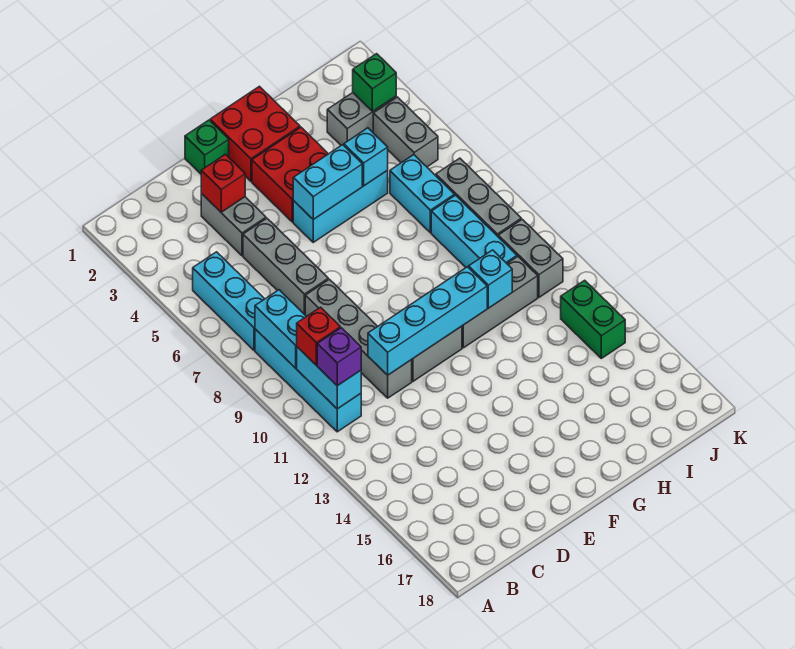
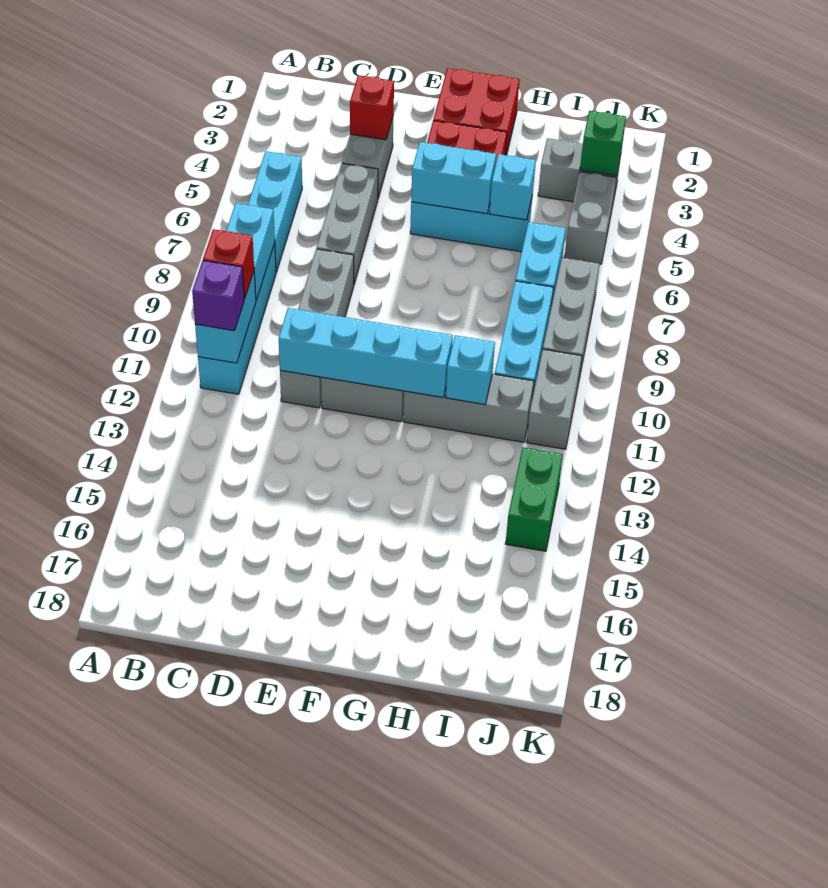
green 1x1 brick [185,120,229,174] -> none

